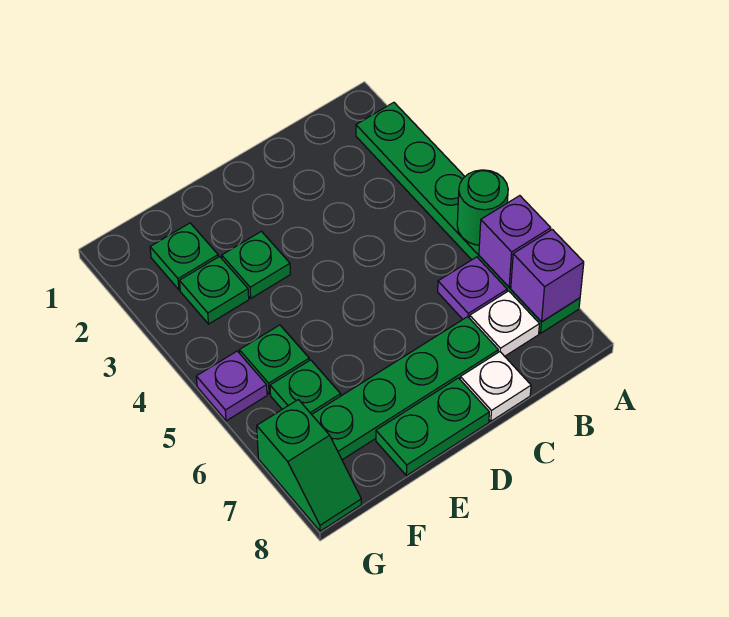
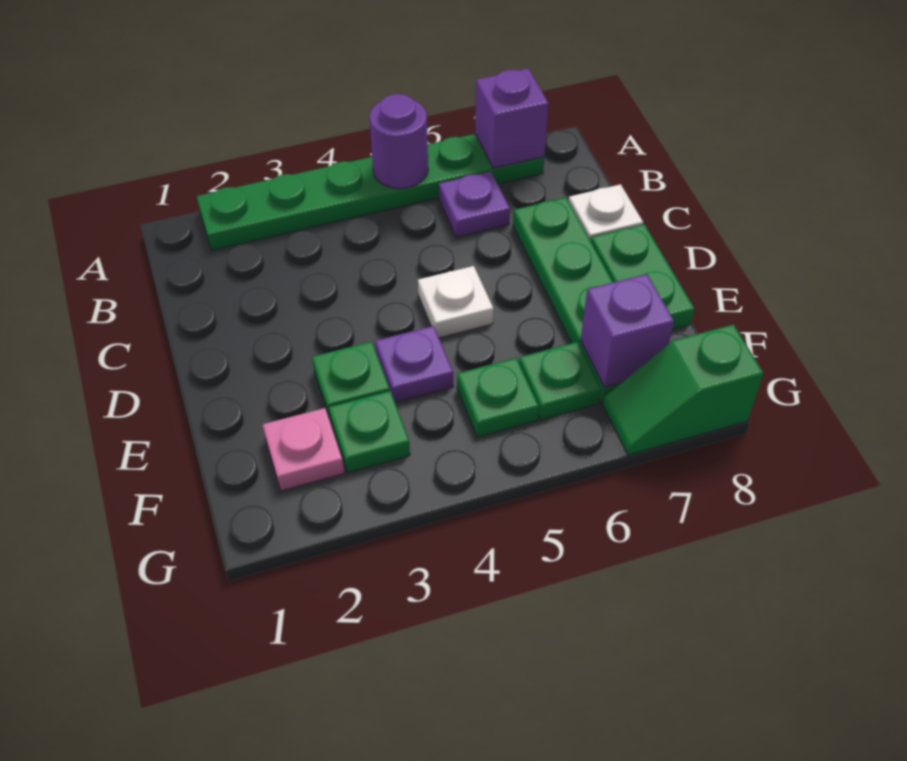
green 1x1 round brick [457,170,508,245] -> purple 1x1 round brick [369,94,428,189]
purple 1x1 brick [479,196,551,287] -> purple 1x1 brick moved to [581,274,674,387]
white 1x1 plate [470,291,539,356] -> white 1x1 plate moved to [418,266,494,338]
green 1x1 plate [150,223,218,290] -> pink 1x1 plate [263,408,344,491]
purple 1x1 plate [196,351,267,421] -> purple 1x1 plate moved to [375,326,453,402]
green 1x2 slope [257,400,361,531] -> green 1x2 slope turned to [603,324,763,455]

